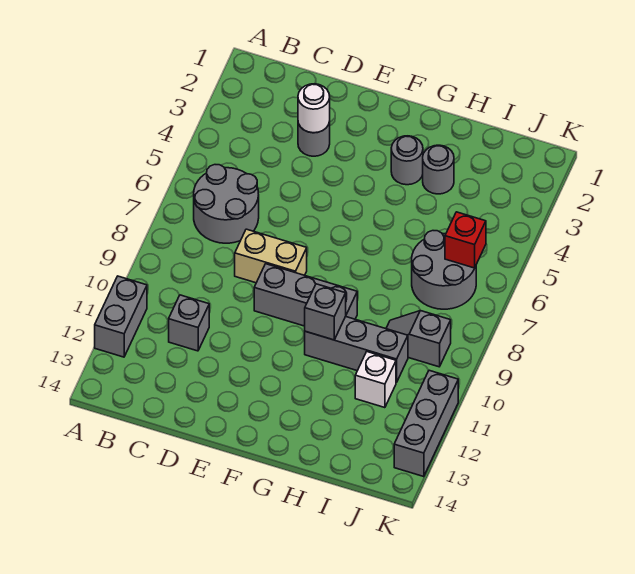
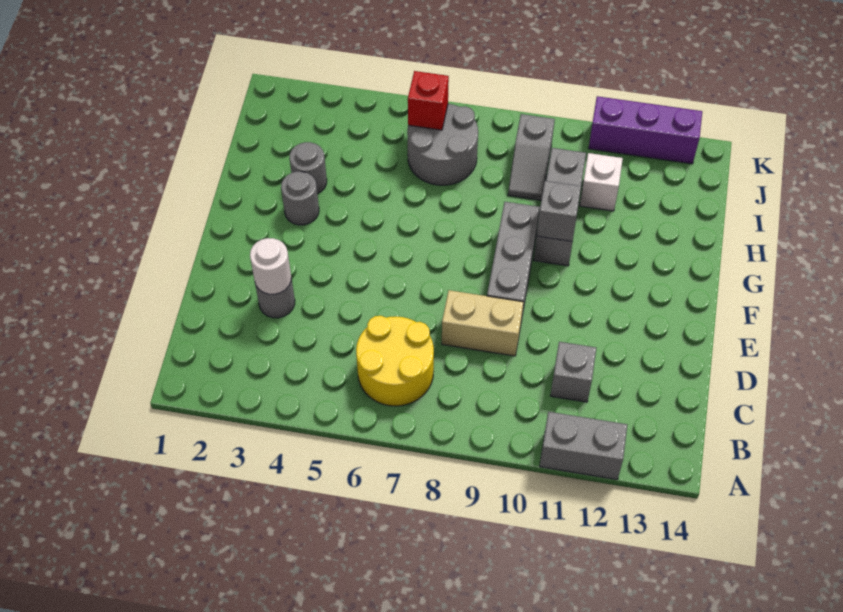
grey 2x2 round brick [194,165,259,243] -> yellow 2x2 round brick [356,316,434,406]
tan 1x2 brick [235,229,307,283] -> tan 1x2 brick turned to [442,290,523,356]
grey 1x3 brick [394,370,458,477] -> purple 1x3 brick [589,96,702,164]

